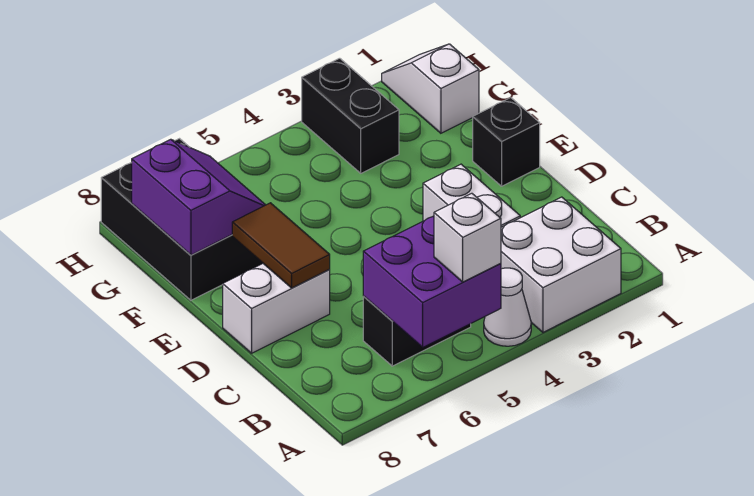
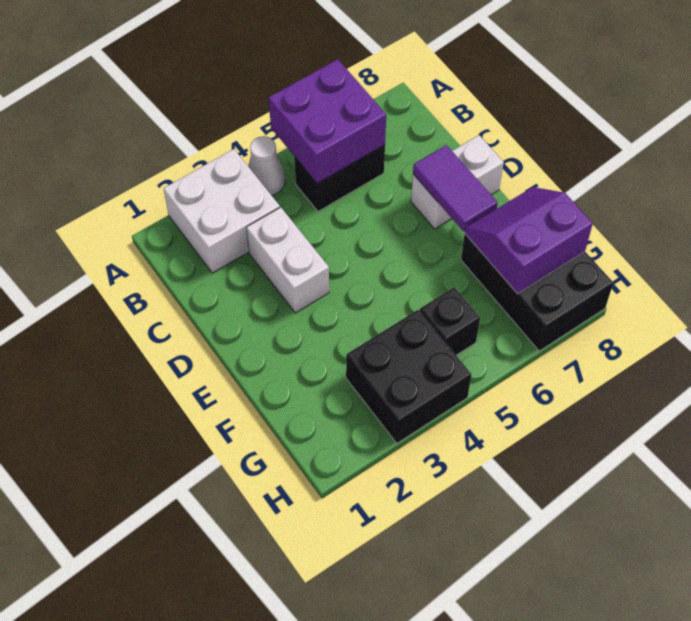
white 1x1 brick [434,193,501,282] -> none
brown 1x2 tile [232,203,330,288] -> purple 1x2 tile [413,145,498,231]
black 1x1 brick [473,98,540,186] -> black 1x1 brick moved to [420,288,480,355]
purple 2x2 slope [132,139,265,255] -> purple 2x2 slope turned to [465,187,593,294]
white 1x2 slope [382,44,479,133] -> none
black 1x2 brick [302,58,399,173] -> black 2x2 brick [346,310,472,443]

